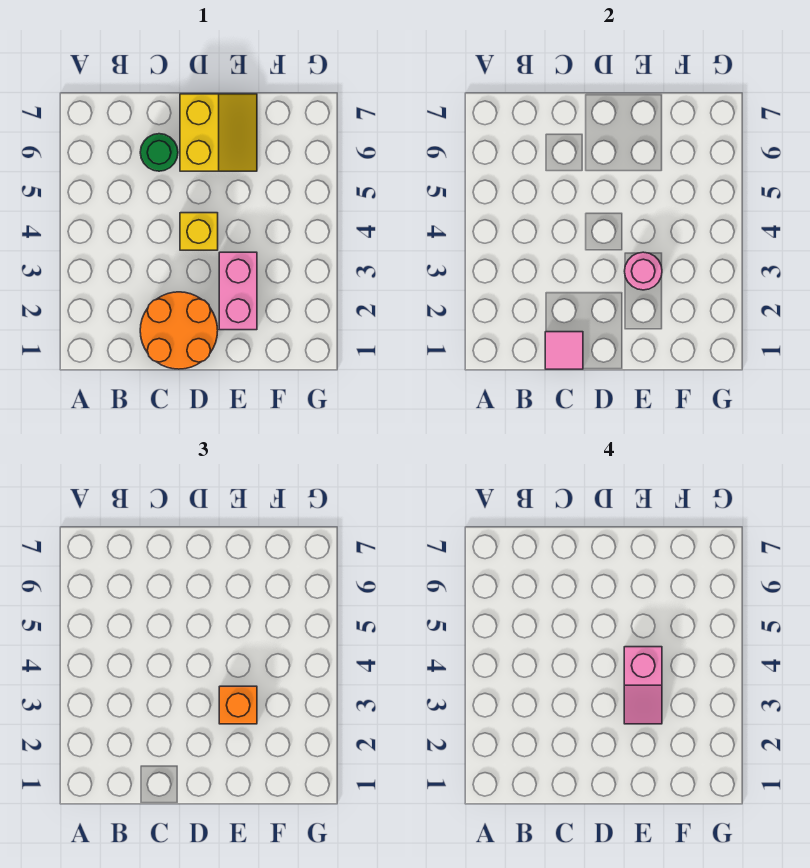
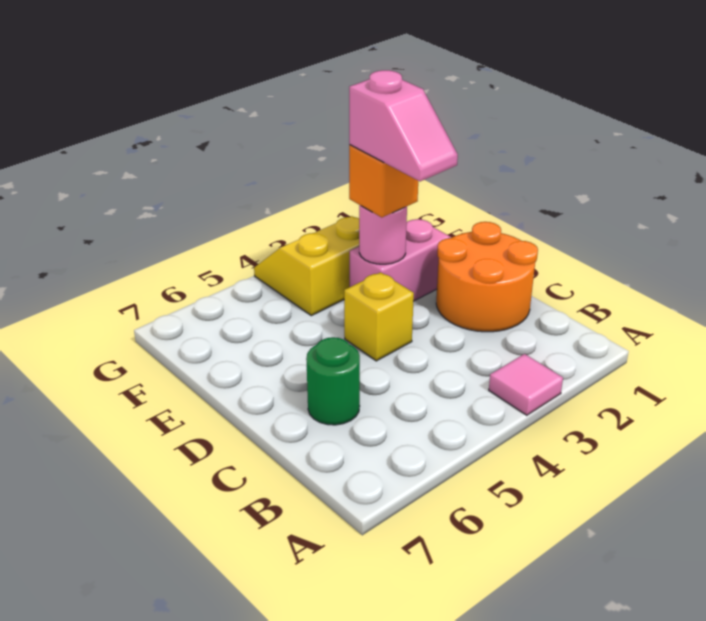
pink 1x1 tile [545,332,583,369] -> pink 1x1 tile moved to [489,354,563,415]
yellow 2x2 slope [180,94,257,171] -> yellow 2x2 slope moved to [254,216,359,316]
pink 1x2 slope [624,647,662,724] -> pink 1x2 slope turned to [349,70,458,181]

